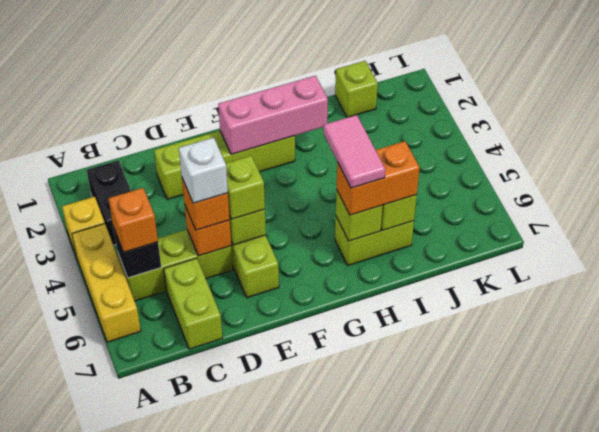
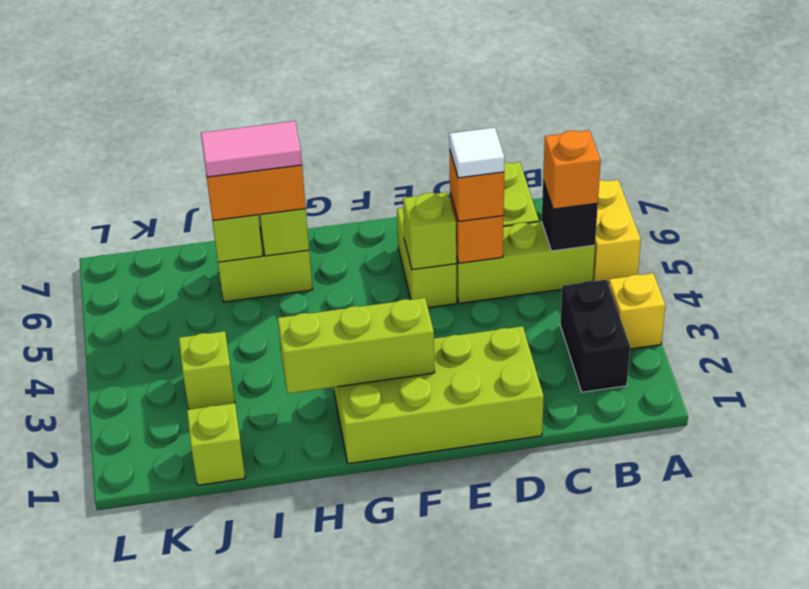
yellow 1x3 brick [72,224,141,342] -> yellow 1x2 brick [593,180,641,283]
lime 1x4 brick [154,131,295,200] -> lime 2x4 brick [334,326,544,464]
white 1x1 brick [179,138,228,203] -> white 1x1 tile [449,128,505,178]
lime 1x1 brick [226,156,265,219] -> lime 1x1 brick moved to [179,331,235,410]
pink 1x3 brick [218,76,328,154] -> lime 1x3 brick [278,298,435,393]
pink 1x2 tile [324,115,385,188] -> pink 1x2 tile turned to [201,121,302,177]

